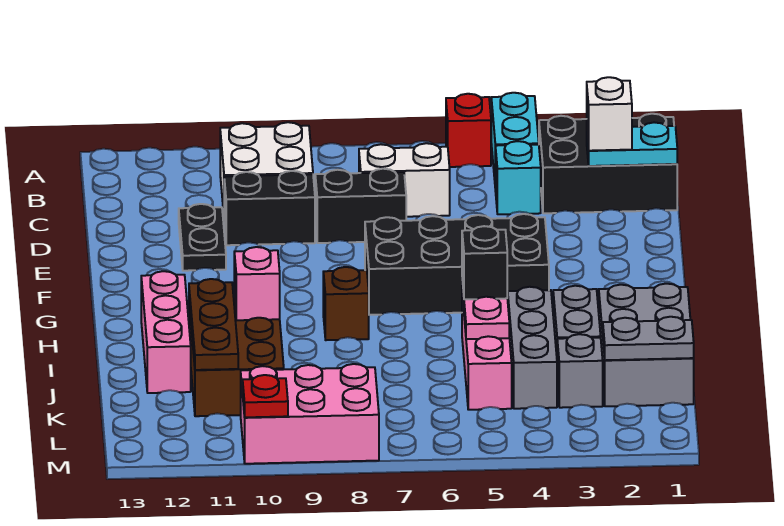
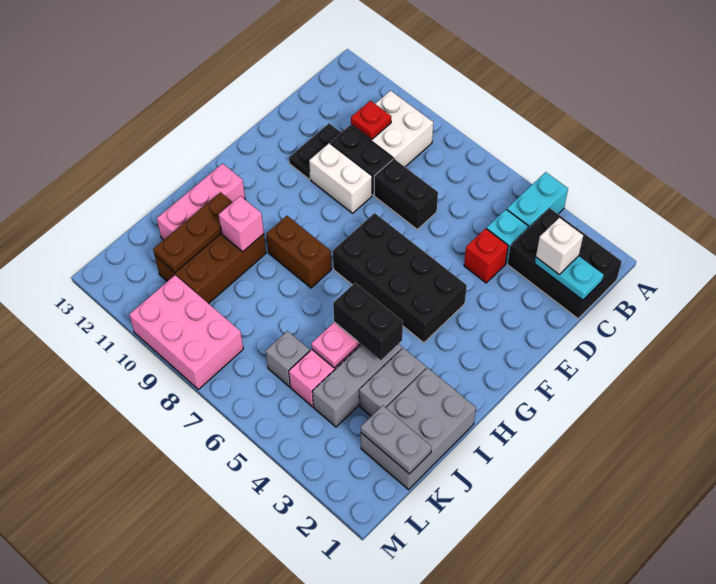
red 1x1 brick [446,94,491,167] -> red 1x1 brick moved to [464,228,508,283]
white 1x2 brick [359,143,450,217] -> white 1x2 brick moved to [309,143,372,213]
brown 1x1 brick [323,267,369,340] -> brown 1x2 brick [266,216,331,288]
black 1x1 brick [462,226,507,299] -> black 1x2 brick [333,283,403,360]
grey 1x1 brick [557,334,603,408] -> grey 1x1 brick moved to [266,331,310,387]
red 1x1 plate [243,375,288,417] -> red 1x1 plate moved to [351,101,391,140]

